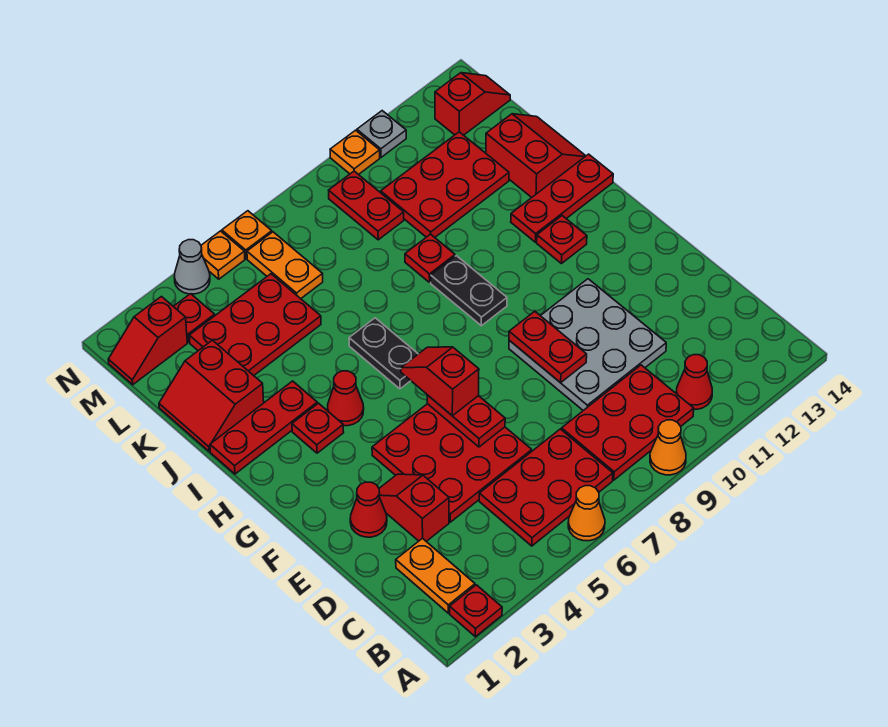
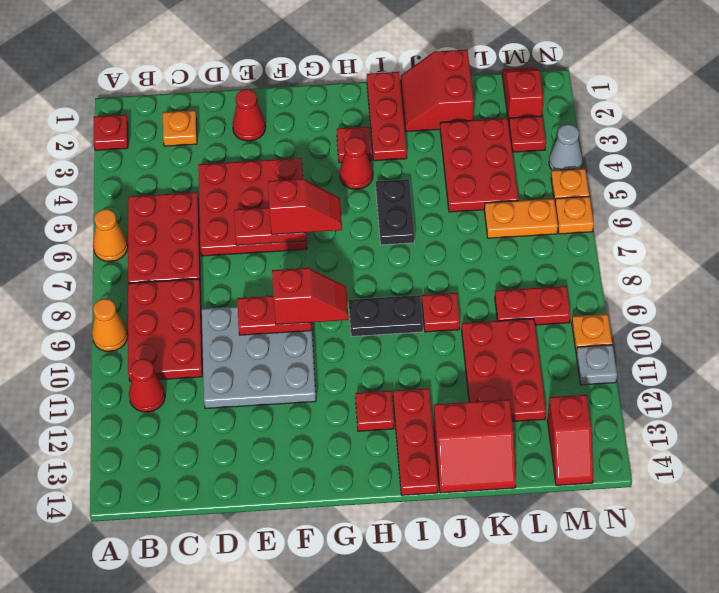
orange 1x2 plate [396,538,475,613] -> orange 1x1 plate [163,110,197,146]
red 1x2 slope [379,474,449,541] -> red 1x2 slope moved to [272,268,349,325]
black 1x2 plate [349,318,418,389] -> black 1x2 plate turned to [376,179,414,245]
red 2x2 slope [159,340,264,451] -> red 2x2 slope turned to [401,50,474,132]

